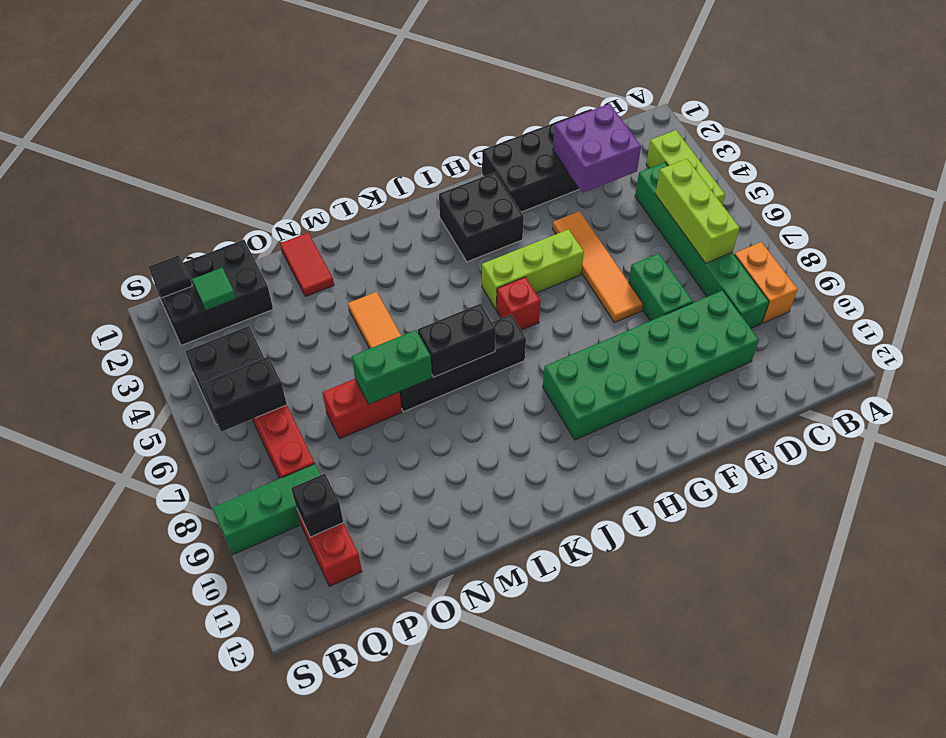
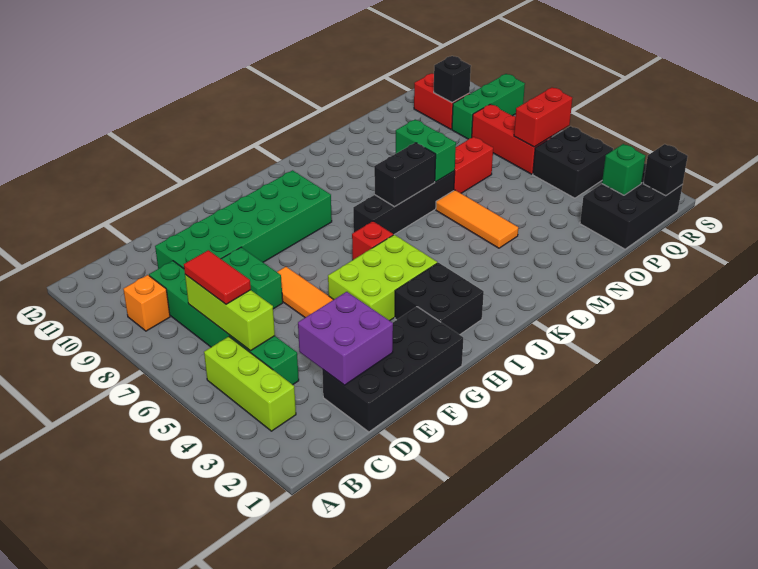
orange 1x2 brick [734,242,798,323] -> orange 1x1 brick [123,275,170,331]
lime 1x3 brick [482,229,584,309] -> lime 2x3 brick [328,235,437,321]
green 1x2 brick [352,330,432,404] -> green 1x2 brick turned to [396,119,456,182]
red 1x2 tile [280,233,334,297] -> red 1x2 tile moved to [184,250,251,304]
green 1x1 tile [192,268,236,310] -> green 1x1 brick [602,144,646,195]
black 1x2 brick [202,356,287,432] -> red 1x2 brick [514,87,572,147]
black 1x1 tile [149,255,192,298] -> black 1x1 brick [643,144,688,196]

